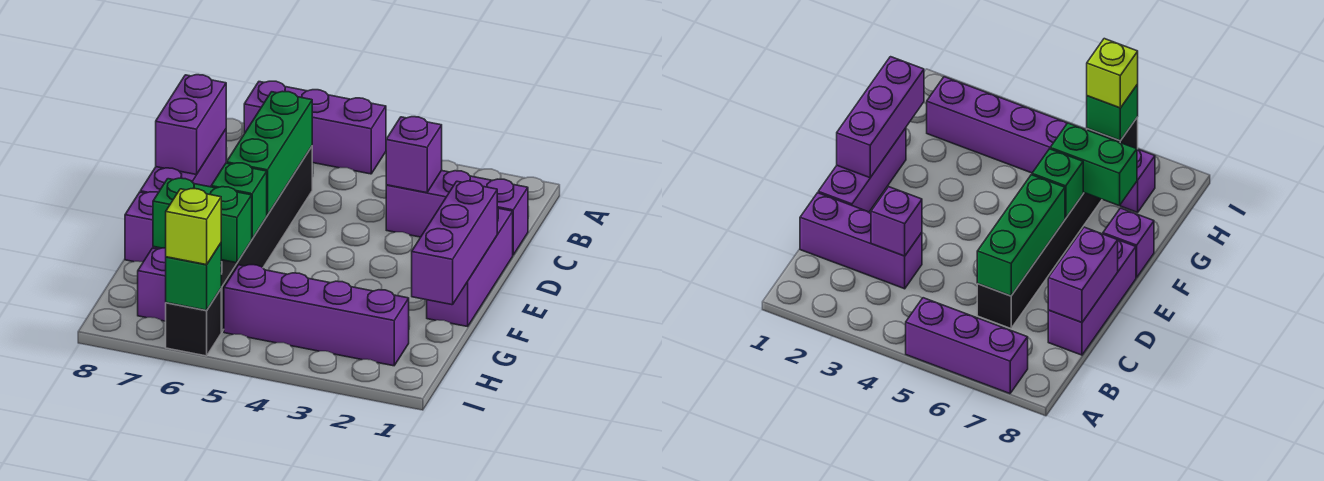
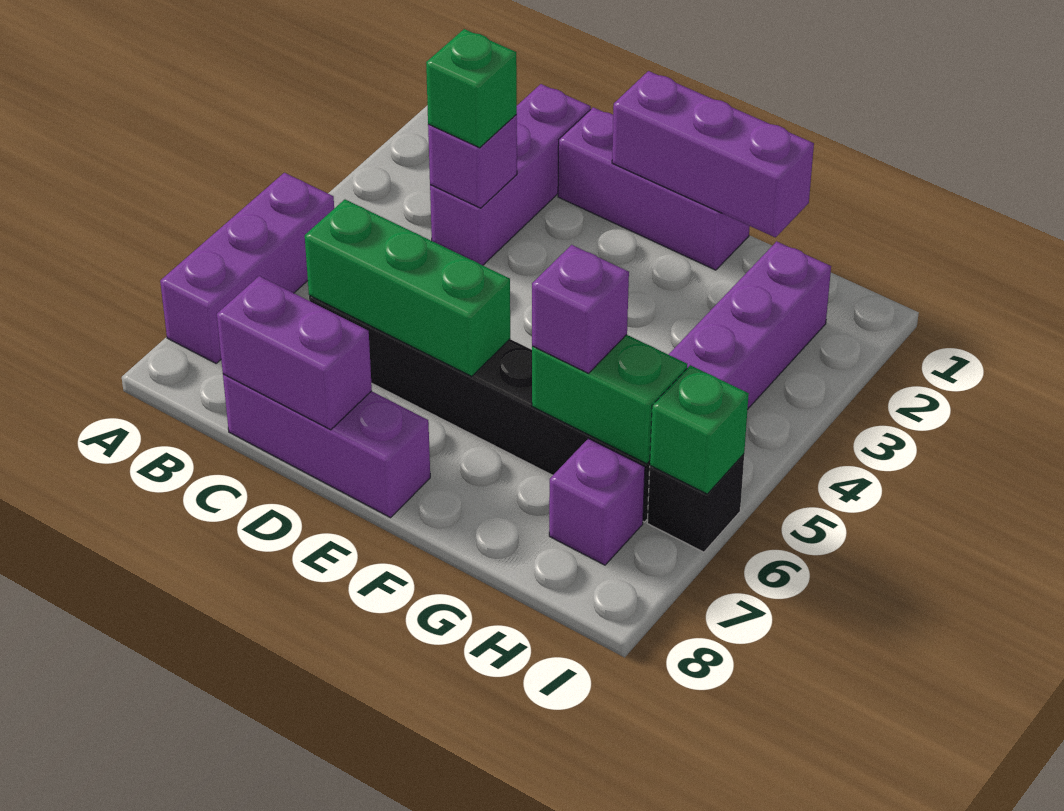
green 1x1 brick [211,163,267,239] -> green 1x1 brick moved to [426,29,517,148]
purple 1x1 brick [125,192,160,262] -> purple 1x1 brick moved to [532,245,629,373]
green 1x2 brick [153,178,252,263] -> green 1x2 brick turned to [532,335,687,464]
lime 1x1 brick [166,189,221,265] -> none

